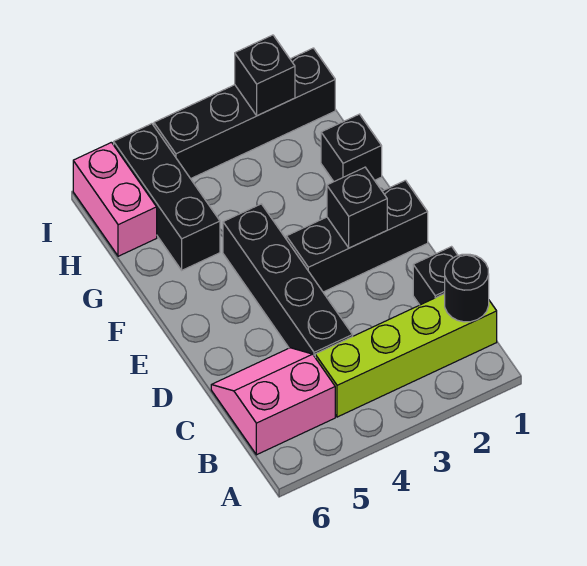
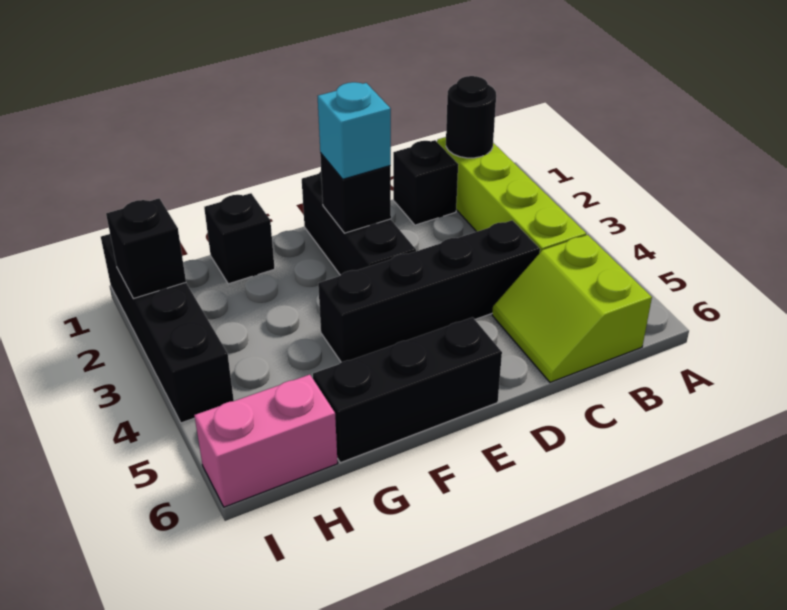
pink 2x2 slope [211,348,335,455] -> lime 2x2 slope [492,235,652,382]
none -> cyan 1x1 brick [318,82,391,179]
black 1x3 brick [114,124,220,270] -> black 1x3 brick moved to [313,317,502,463]

